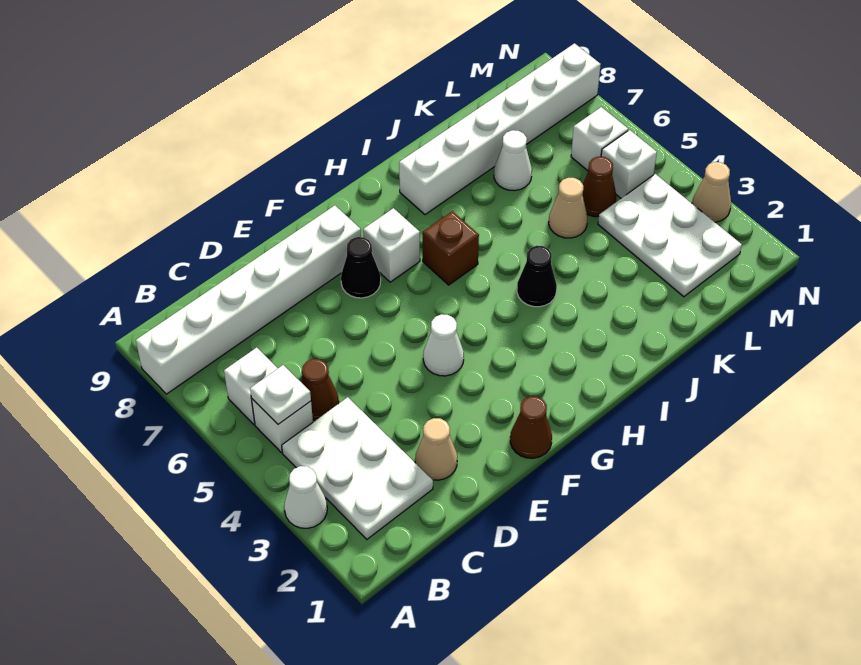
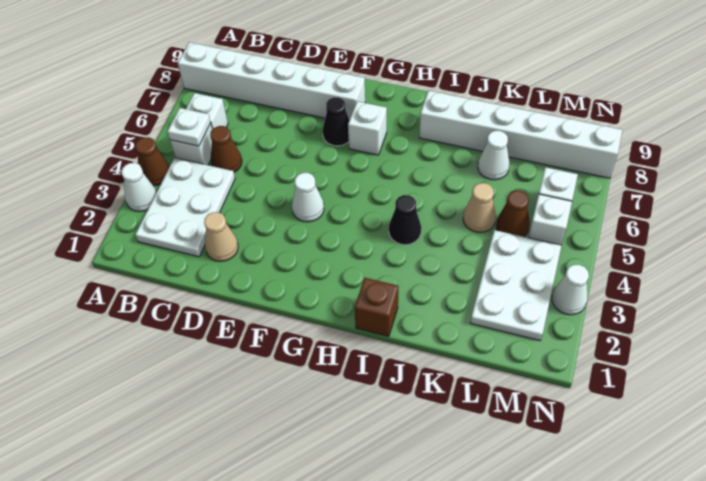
brown 1x1 cone [510,396,552,458] -> brown 1x1 cone moved to [135,137,169,186]
brown 1x1 brick [422,211,479,285] -> brown 1x1 brick moved to [354,278,398,336]
tan 1x1 cone [692,162,731,222] -> white 1x1 cone [552,265,589,315]

